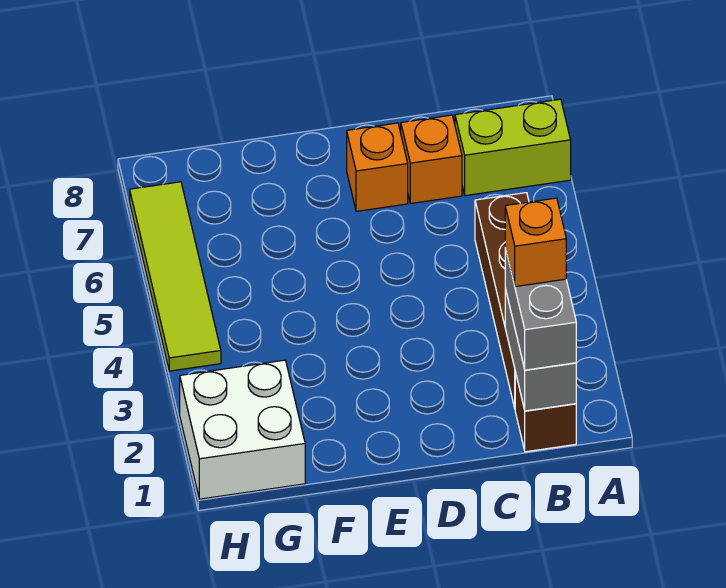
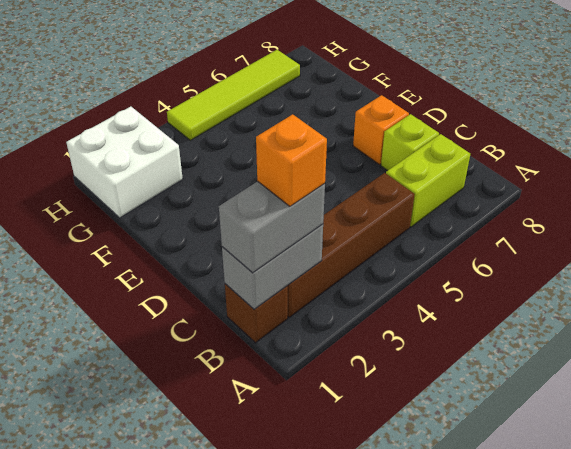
lime 1x2 brick [455,99,571,196] -> lime 1x2 brick turned to [386,134,470,227]
orange 1x1 brick [401,115,462,203] -> lime 1x1 brick [381,114,439,171]

